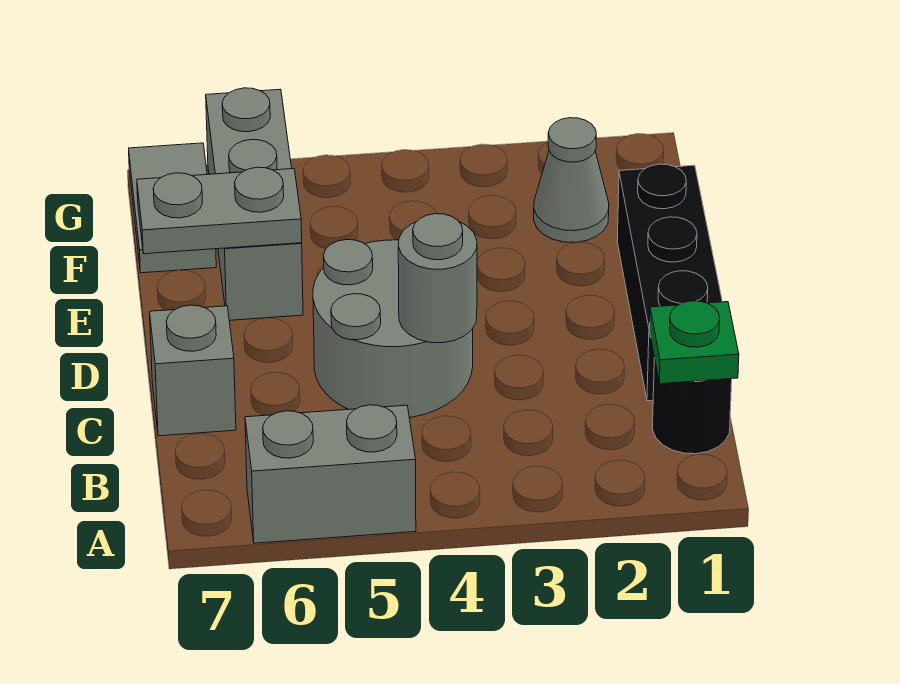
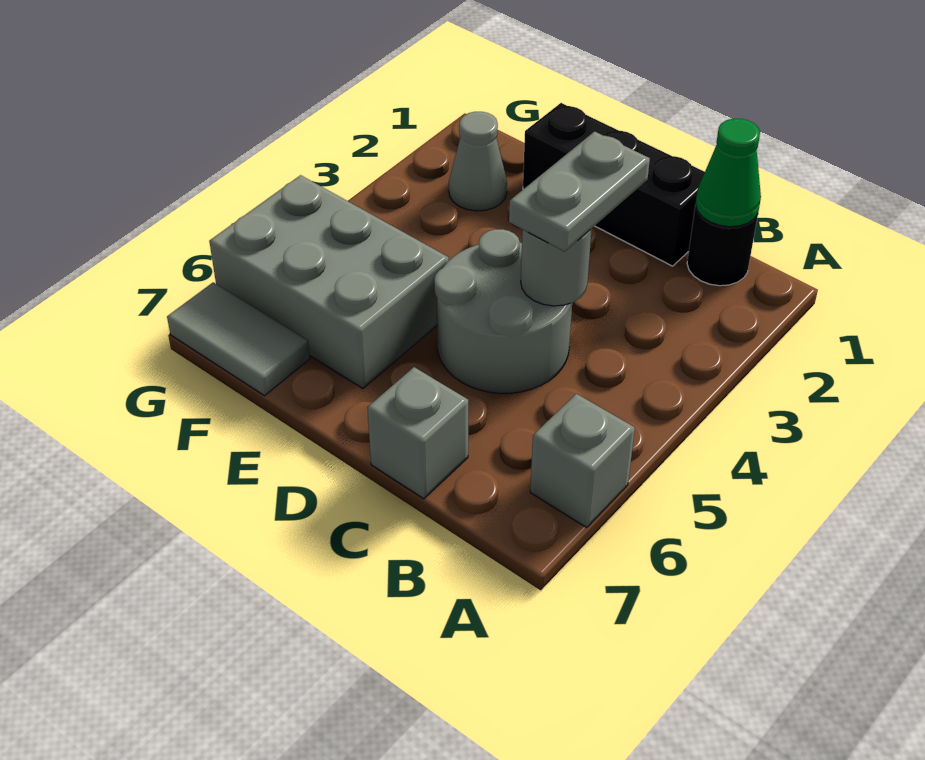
grey 1x2 brick [245,405,416,543] -> grey 1x1 brick [530,394,635,527]
green 1x1 plate [649,301,739,384] -> green 1x1 cone [695,119,761,227]
grey 1x3 brick [206,88,303,320] -> grey 2x3 brick [209,175,449,388]
grey 1x2 plate [137,167,302,254] -> grey 1x2 plate moved to [509,132,650,252]

